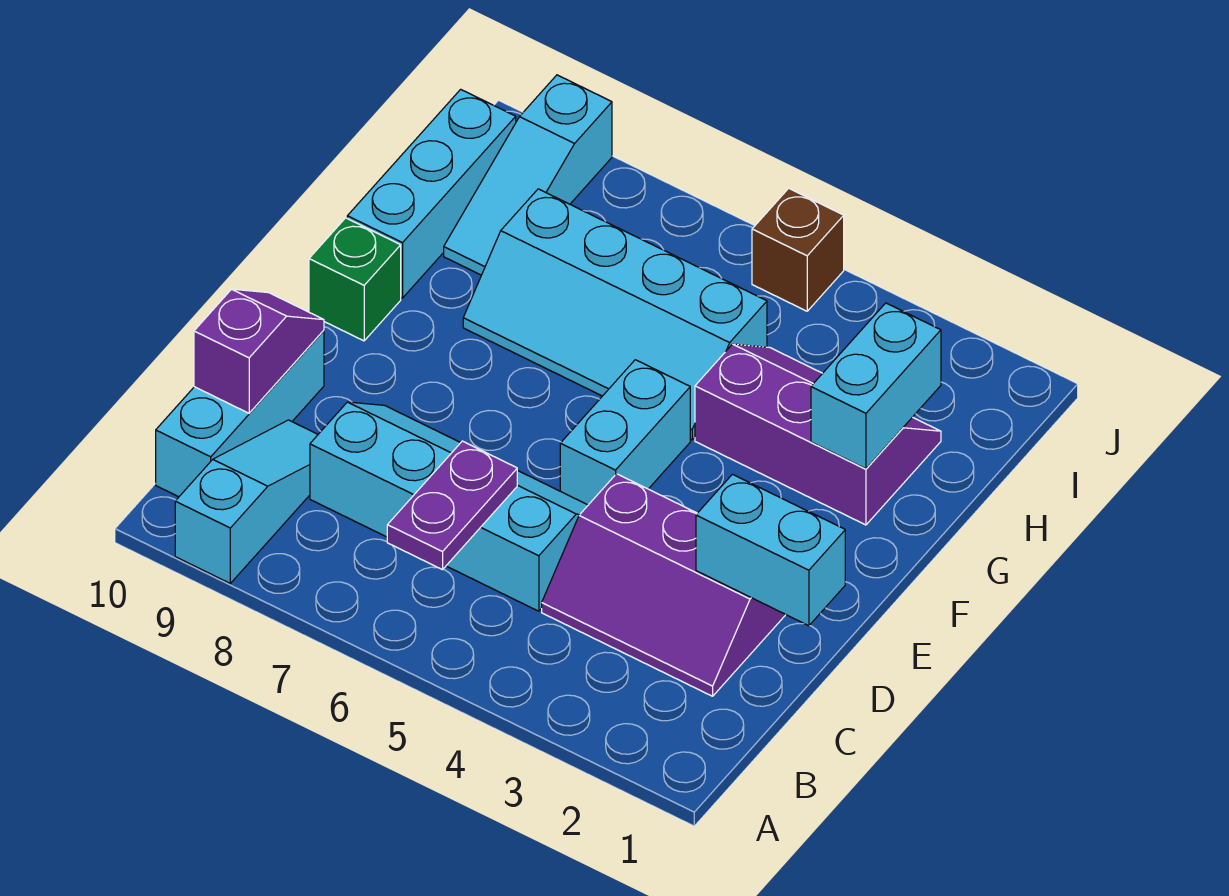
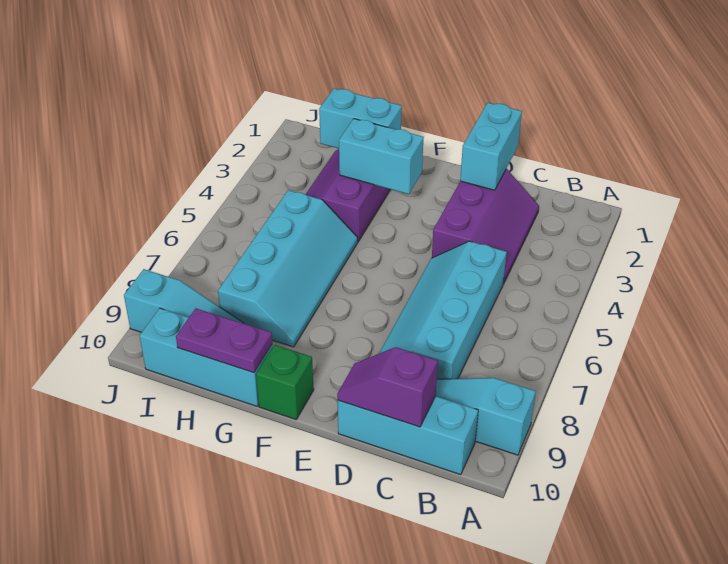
purple 1x2 plate [387,441,517,570] -> purple 1x2 plate moved to [176,308,272,373]
cyan 1x2 brick [560,360,690,505] -> cyan 1x2 brick moved to [339,119,424,194]
brown 1x1 brick [752,188,844,311] -> none

